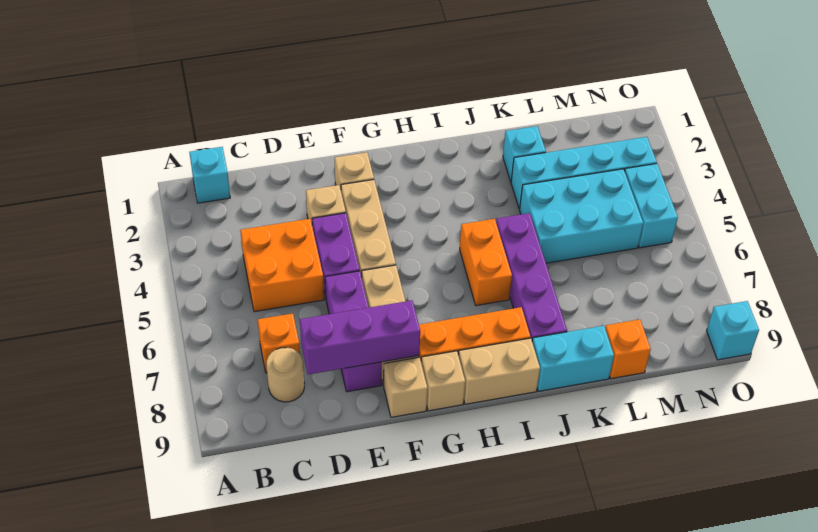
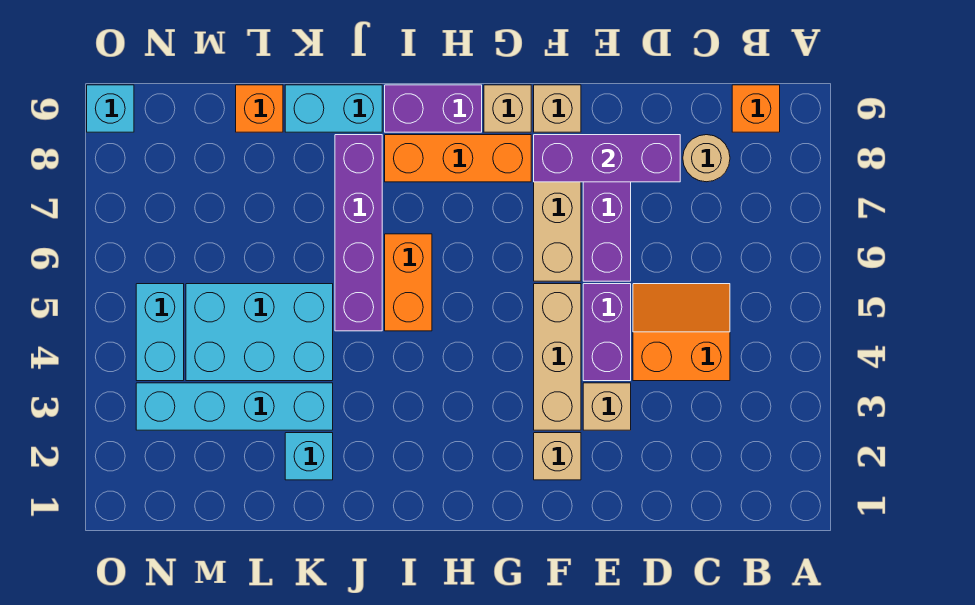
cyan 1x1 brick [189,147,230,203] -> none
orange 2x2 brick [240,219,324,312] -> orange 2x2 slope [633,284,730,381]
orange 1x1 brick [258,314,300,373] -> orange 1x1 brick moved to [732,85,780,132]
tan 1x2 brick [458,338,540,404] -> purple 1x2 brick [385,85,482,132]

